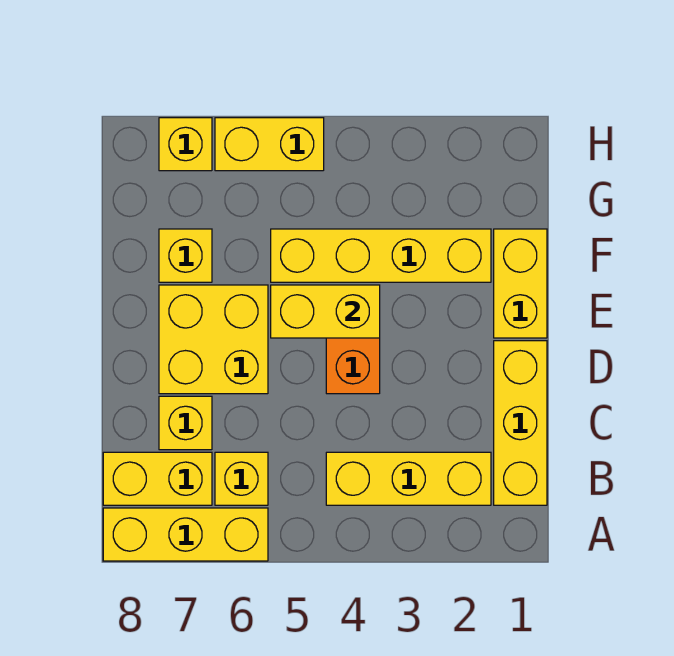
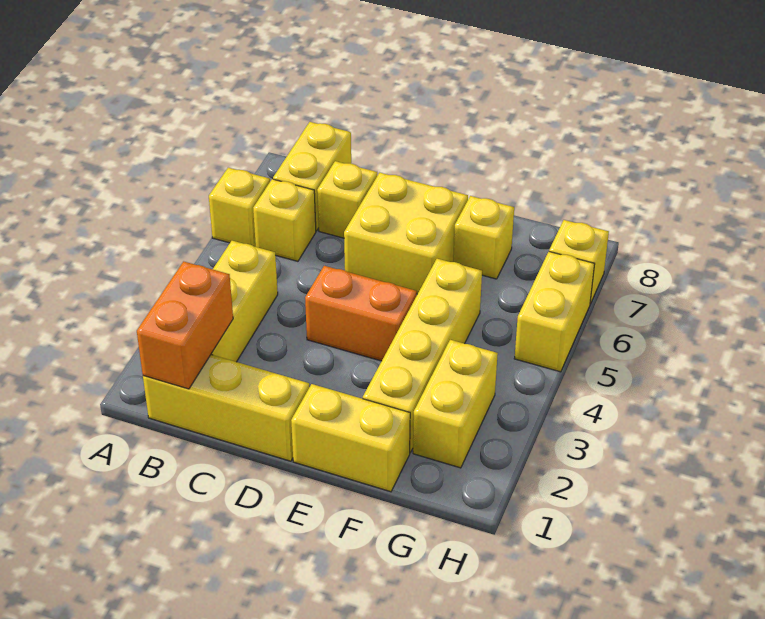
yellow 1x3 brick [103,508,268,561] -> yellow 1x1 brick [209,168,270,247]
none -> orange 1x2 brick [137,261,233,389]
yellow 1x2 brick [271,285,380,338] -> yellow 1x2 brick moved to [413,340,498,468]

